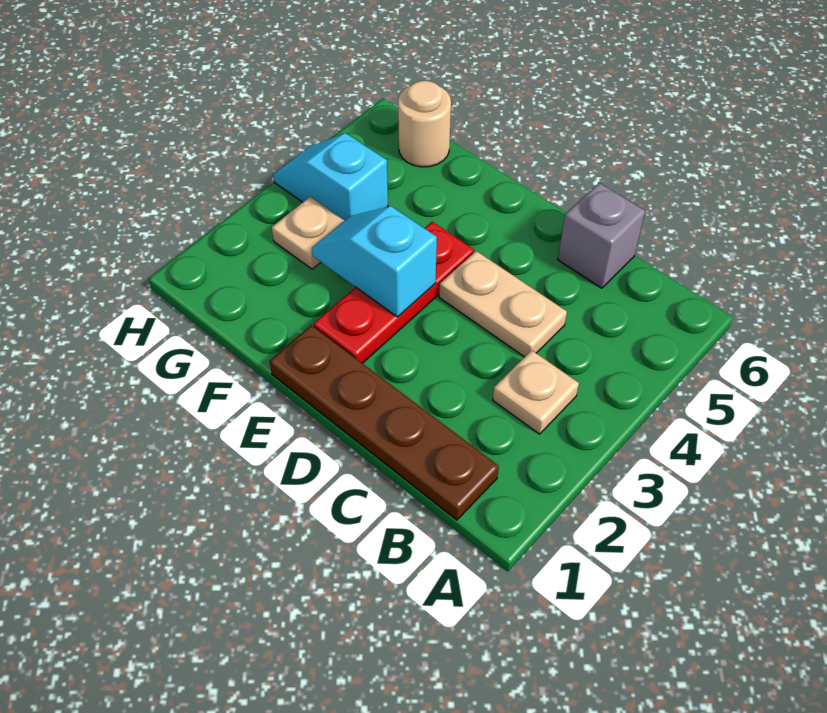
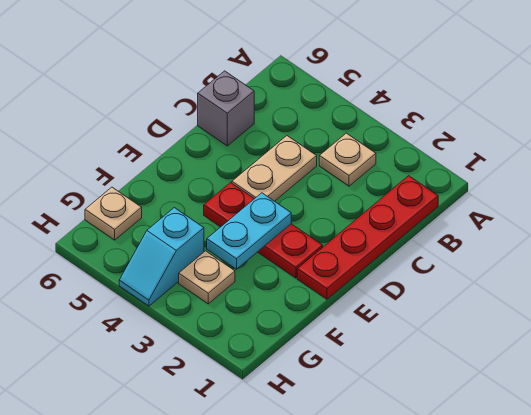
brown 1x4 plate [270,325,499,520] -> red 1x4 plate [297,176,438,299]
cyan 1x2 slope [312,206,437,317] -> cyan 1x2 plate [207,193,291,269]
tan 1x1 round brick [398,81,451,167] -> tan 1x1 plate [85,187,142,240]

